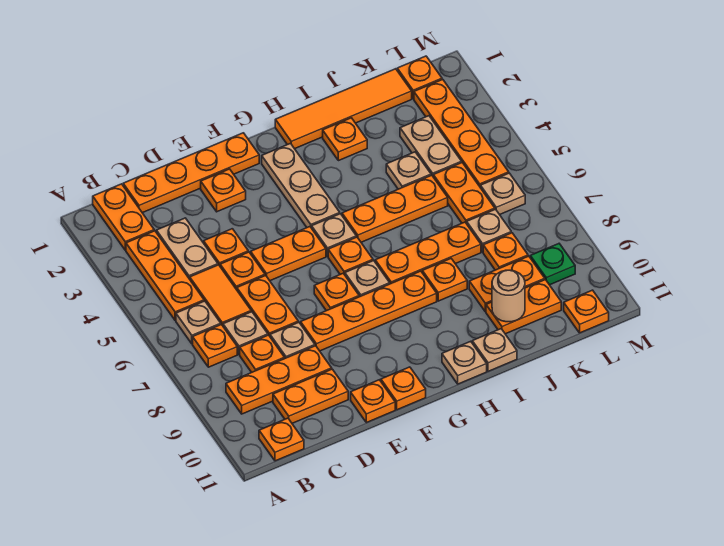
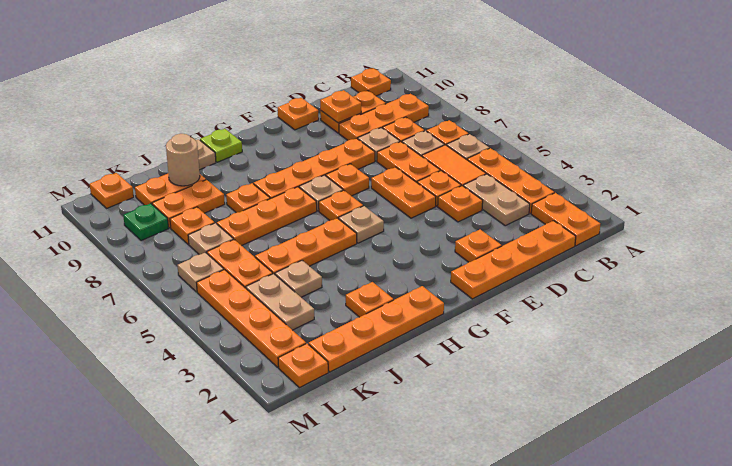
orange 1x2 plate [251,227,326,281] -> orange 1x2 plate turned to [371,167,436,218]
orange 1x1 plate [381,367,426,410] -> orange 1x1 plate moved to [320,90,361,123]
tan 1x3 plate [262,143,340,228] -> none
orange 1x4 tile [275,69,412,149] -> orange 1x4 plate [309,286,444,372]
tan 1x1 plate [442,341,487,384] -> lime 1x1 plate [200,129,242,162]

